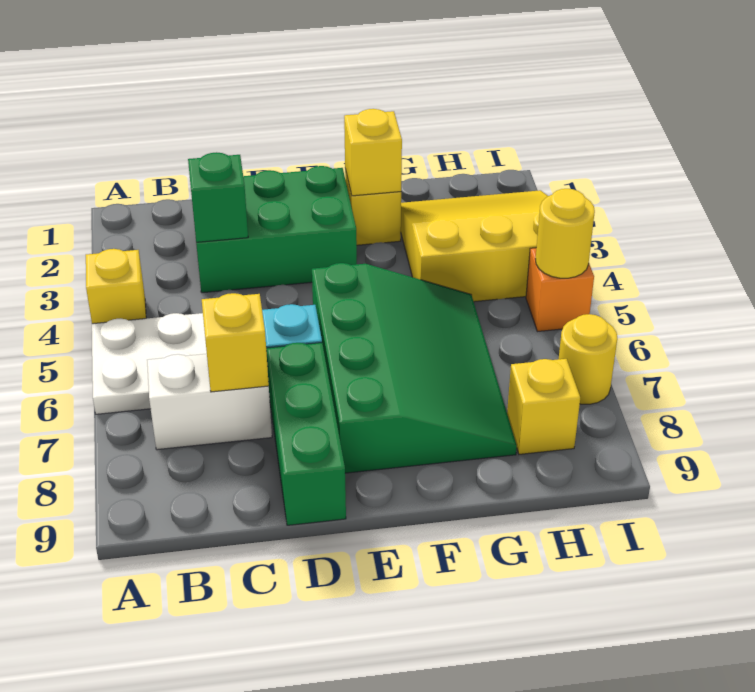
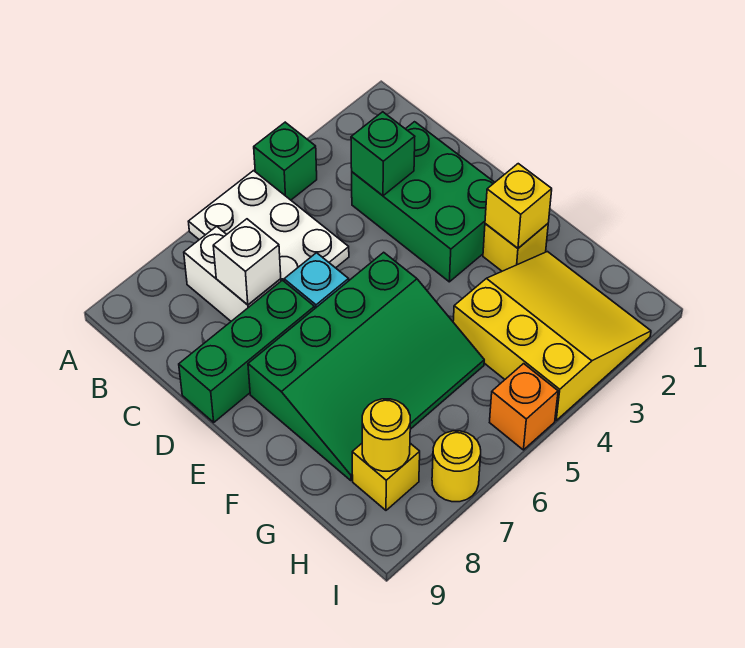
yellow 1x1 brick [86,249,146,324] -> green 1x1 brick [254,122,317,200]
yellow 1x1 brick [202,293,269,392] -> white 1x1 brick [213,219,281,305]
yellow 1x1 round brick [536,189,595,278] -> yellow 1x1 round brick moved to [362,399,410,471]

